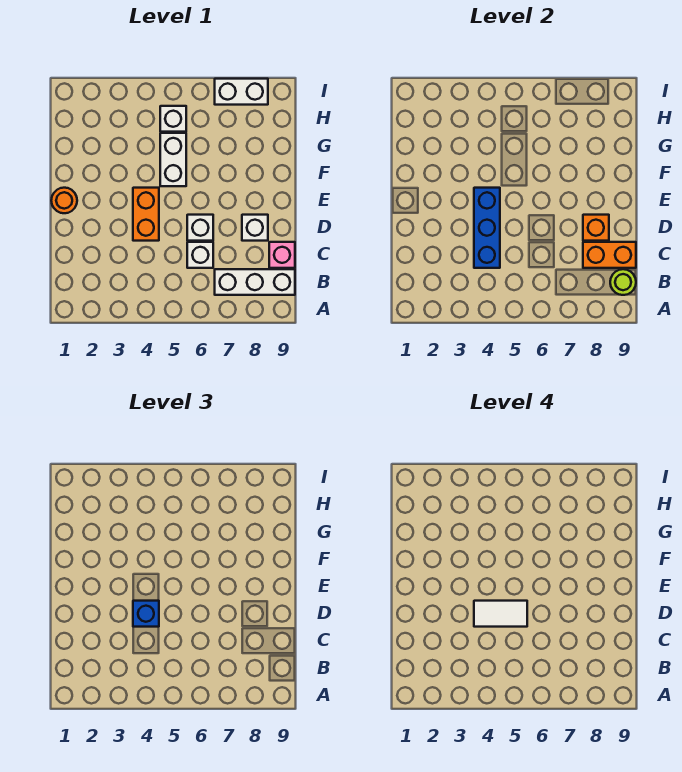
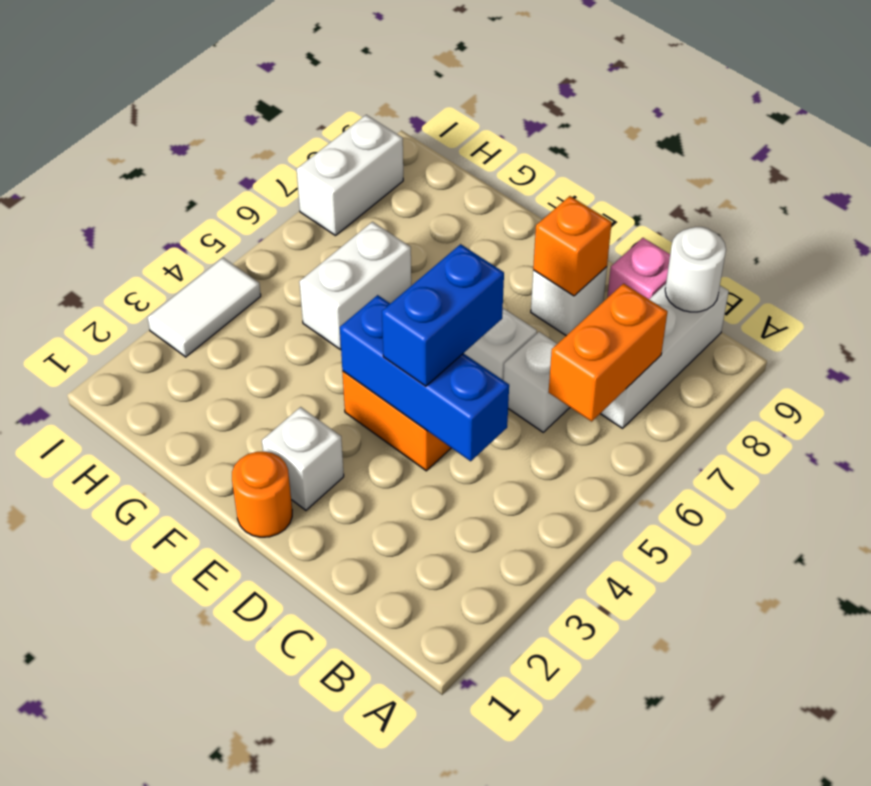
lime 1x1 round brick [610,269,636,295] -> white 1x1 round brick [665,227,726,312]
orange 1x2 brick [583,242,636,268] -> orange 1x2 brick moved to [549,284,667,421]
blue 1x1 brick [133,601,159,627] -> blue 1x2 brick [382,244,504,386]
white 1x2 tile [474,601,527,627] -> white 1x2 tile moved to [148,258,261,357]
white 1x2 brick [160,133,186,186] -> white 1x2 brick turned to [299,222,411,349]
white 1x1 brick [160,106,186,132] -> white 1x1 brick moved to [262,407,344,510]

